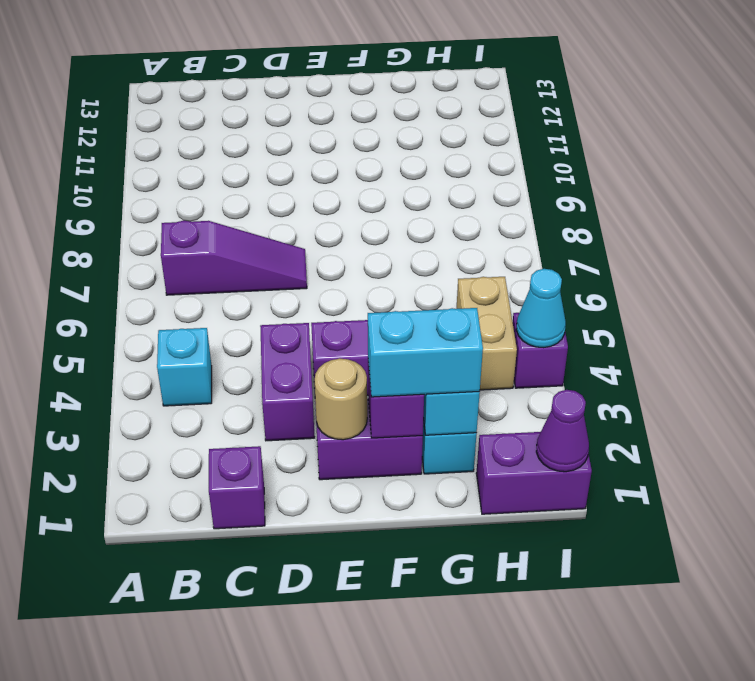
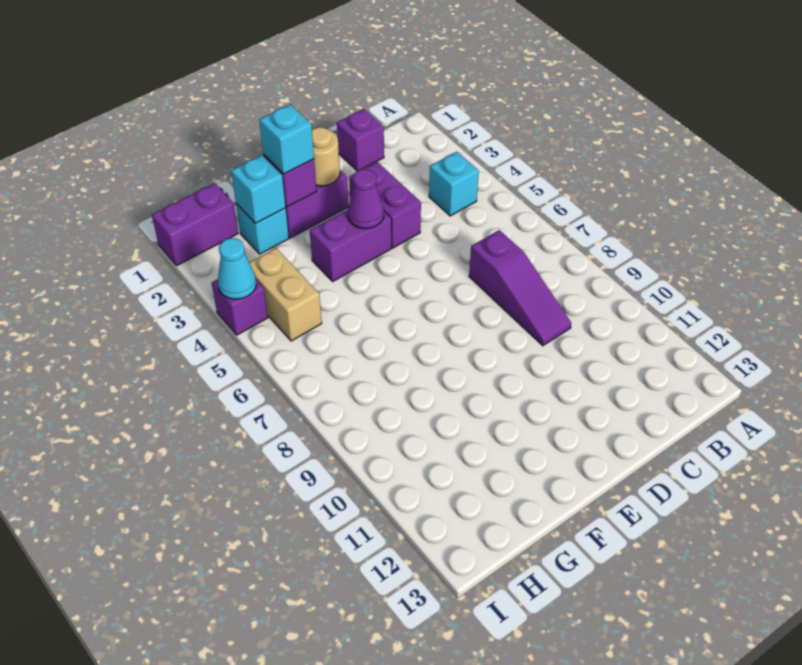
purple 1x3 slope [161,221,307,295] -> purple 1x3 slope turned to [469,230,571,346]
cyan 1x2 brick [368,308,483,397] -> cyan 1x1 brick [259,104,314,174]
purple 1x1 cone [536,390,589,472] -> purple 1x1 cone moved to [348,169,384,229]

